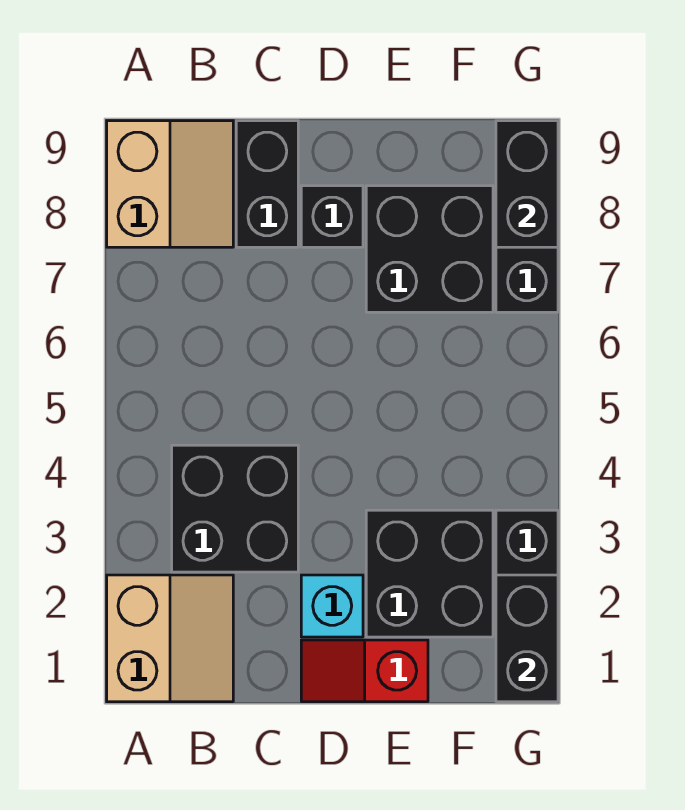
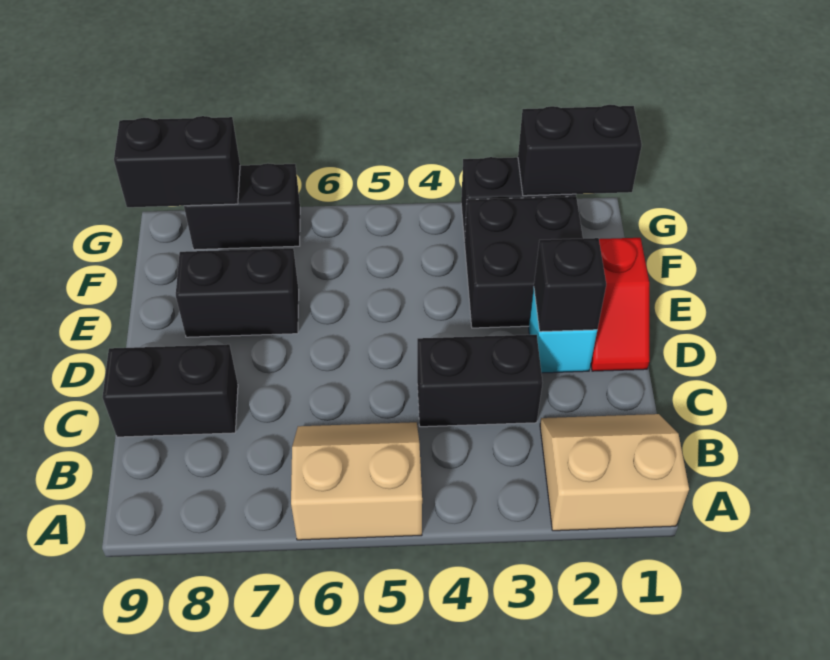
tan 2x2 slope [107,121,233,247] -> tan 2x2 slope moved to [291,422,422,540]
black 2x2 brick [172,445,298,572] -> black 1x2 brick [417,335,543,427]
black 1x1 brick [301,186,363,247] -> black 1x1 brick moved to [534,238,606,332]
black 2x2 brick [366,186,493,312] -> black 1x2 brick [176,248,299,337]

